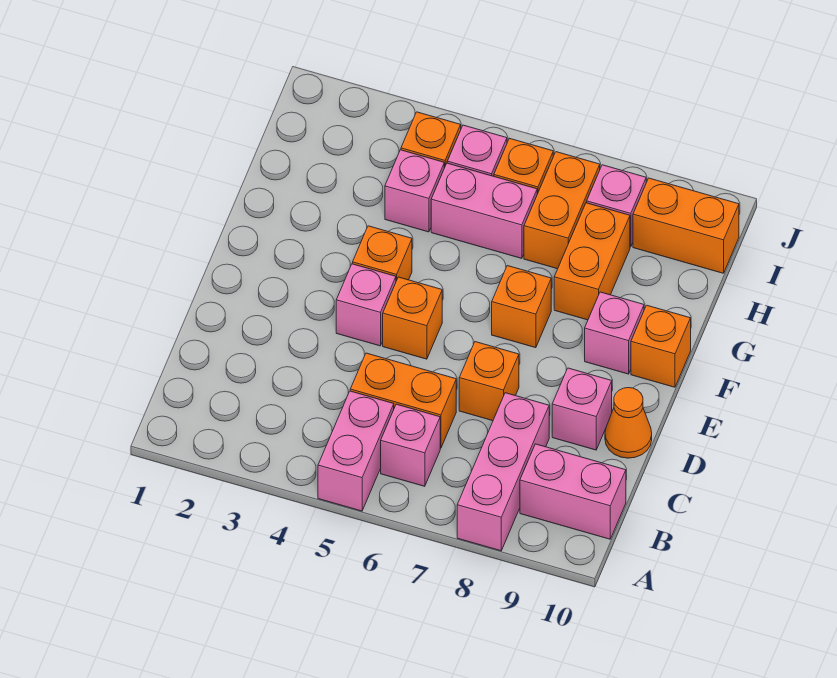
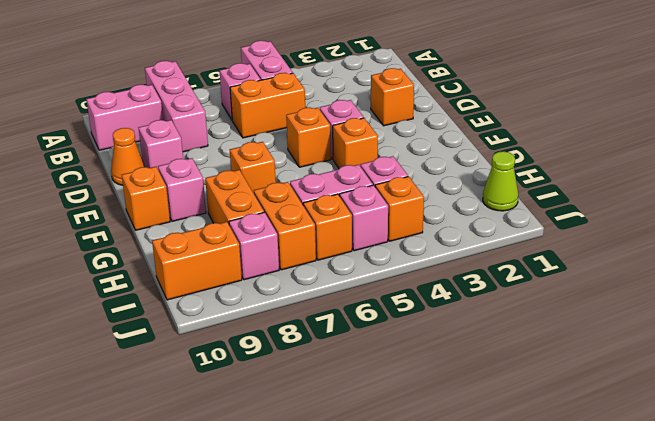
orange 1x1 brick [459,342,519,421] -> orange 1x1 brick moved to [371,68,414,126]
none -> lime 1x1 cone [483,151,518,211]

